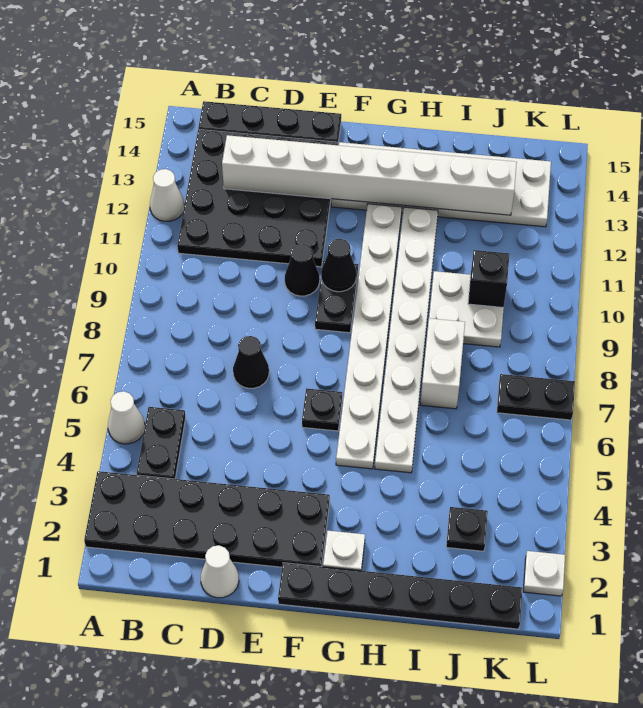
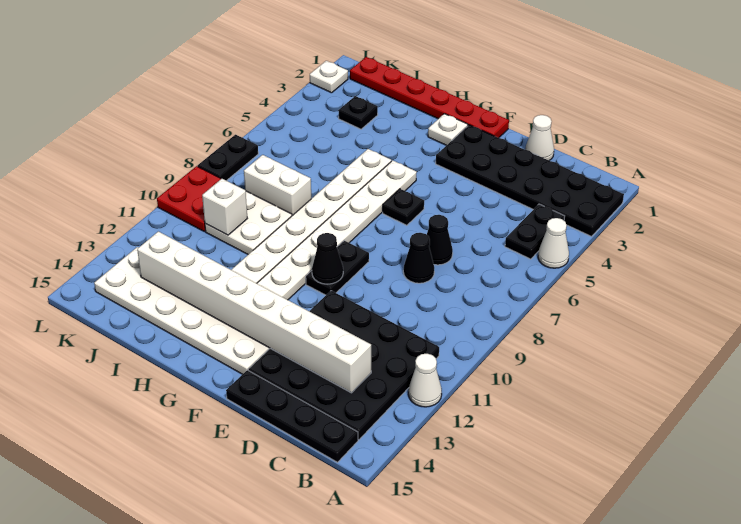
black 1x1 cone [285,244,320,296] -> black 1x1 cone moved to [403,233,434,283]
black 1x6 plate [278,563,523,629] -> red 1x6 plate [350,57,509,138]
white 1x2 brick [420,318,465,409] -> white 1x2 brick turned to [244,155,311,216]
black 1x1 brick [468,250,509,308] -> white 1x1 brick [202,179,247,235]
black 1x2 plate [497,374,575,420] -> black 1x2 plate turned to [198,135,258,181]
none -> red 2x2 plate [157,166,221,232]

